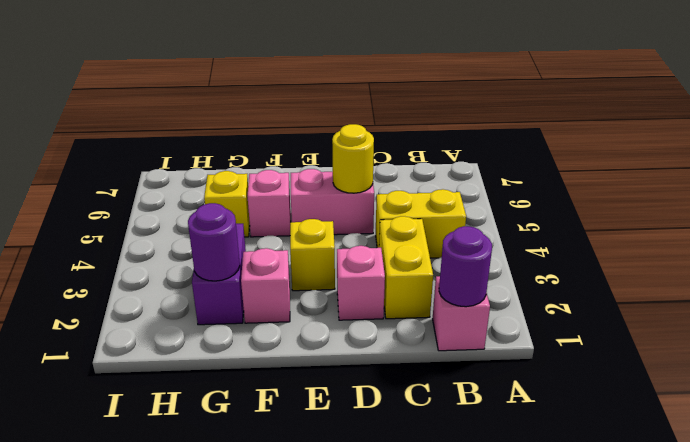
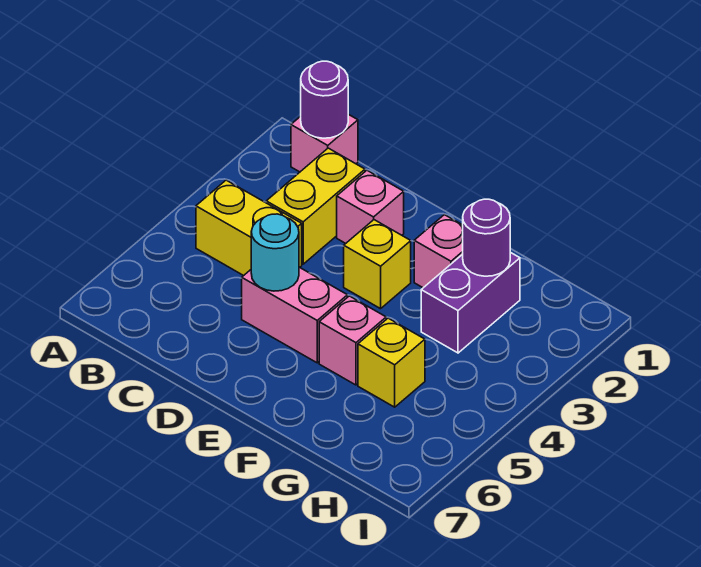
yellow 1x1 round brick [332,124,374,193] -> cyan 1x1 round brick [251,214,299,291]

